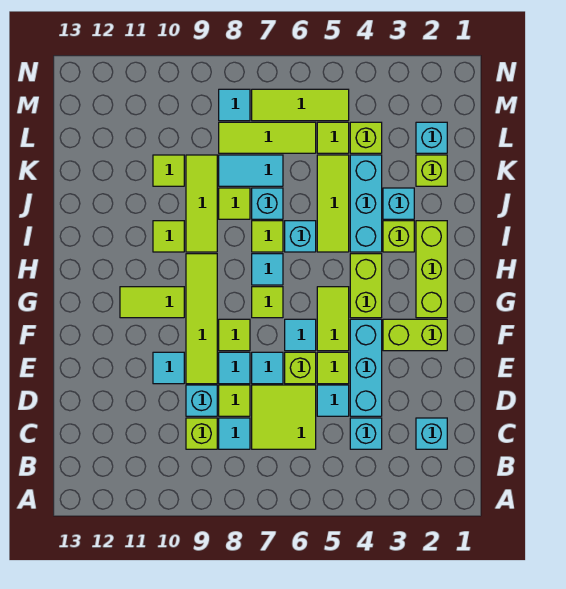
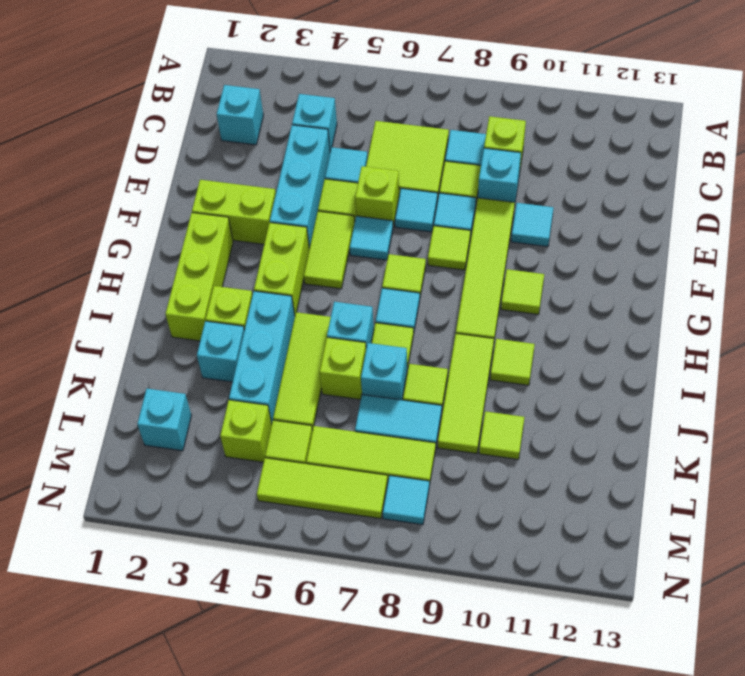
lime 1x2 tile [120,287,184,318] -> lime 1x1 tile [501,269,544,315]
lime 1x1 brick [416,155,447,186] -> lime 1x1 brick moved to [320,337,366,400]

